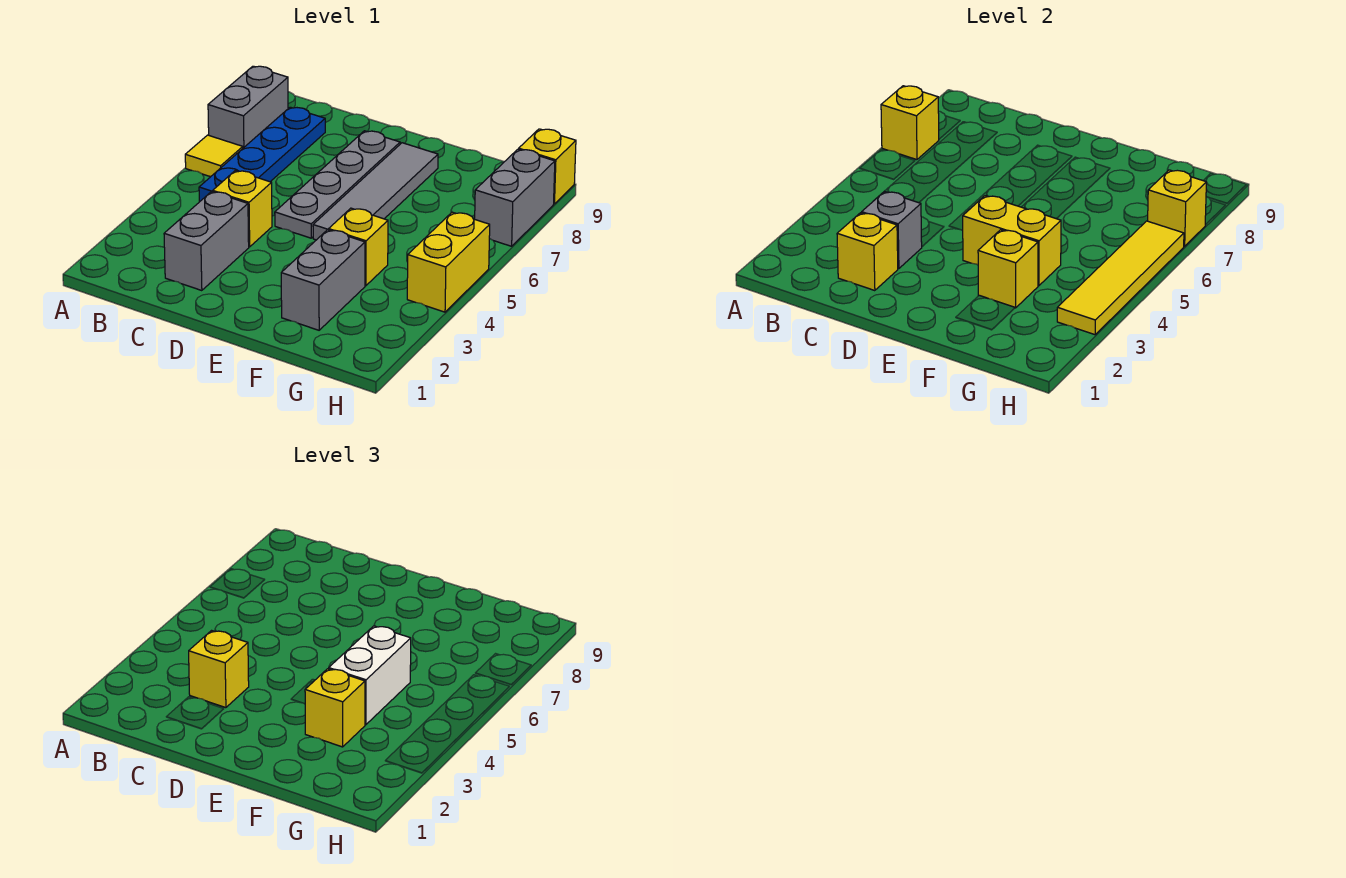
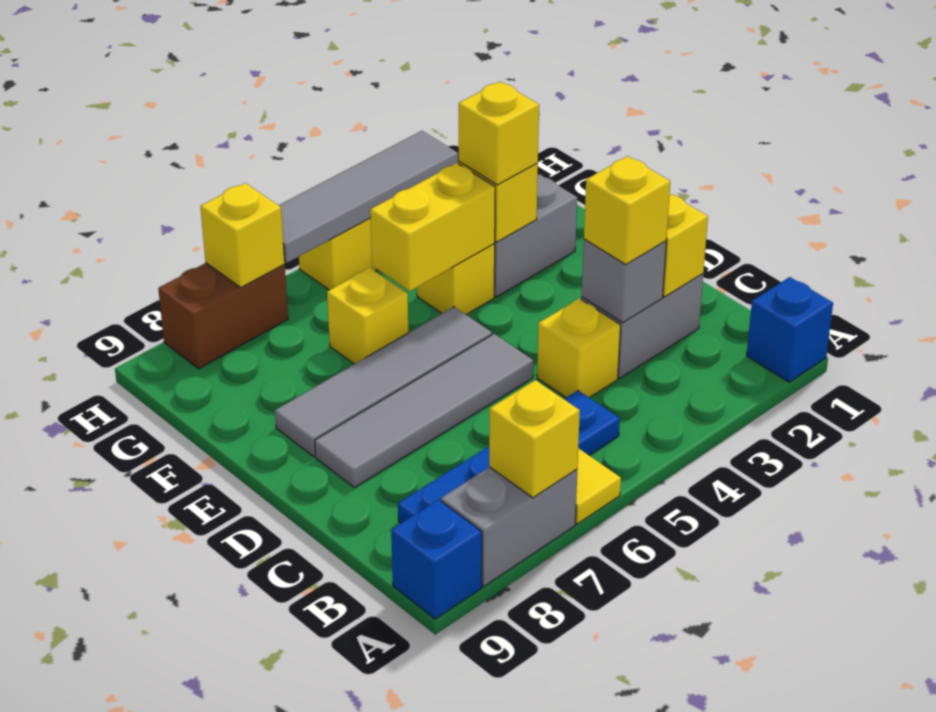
none -> blue 1x1 brick [747,277,833,382]
none -> blue 1x1 brick [391,500,482,619]
grey 1x4 plate [275,131,400,238] -> grey 1x4 tile [315,334,533,487]
yellow 1x2 brick [962,196,1061,286] -> yellow 1x2 brick turned to [370,163,495,291]
white 1x2 brick [329,626,411,725] -> none
yellow 1x4 tile [1057,221,1184,335] -> grey 1x4 tile [279,131,458,263]
grey 1x2 brick [475,149,555,246] -> brown 1x2 brick [158,263,288,369]
yellow 1x1 brick [519,129,576,204] -> yellow 1x1 brick moved to [327,268,408,364]

